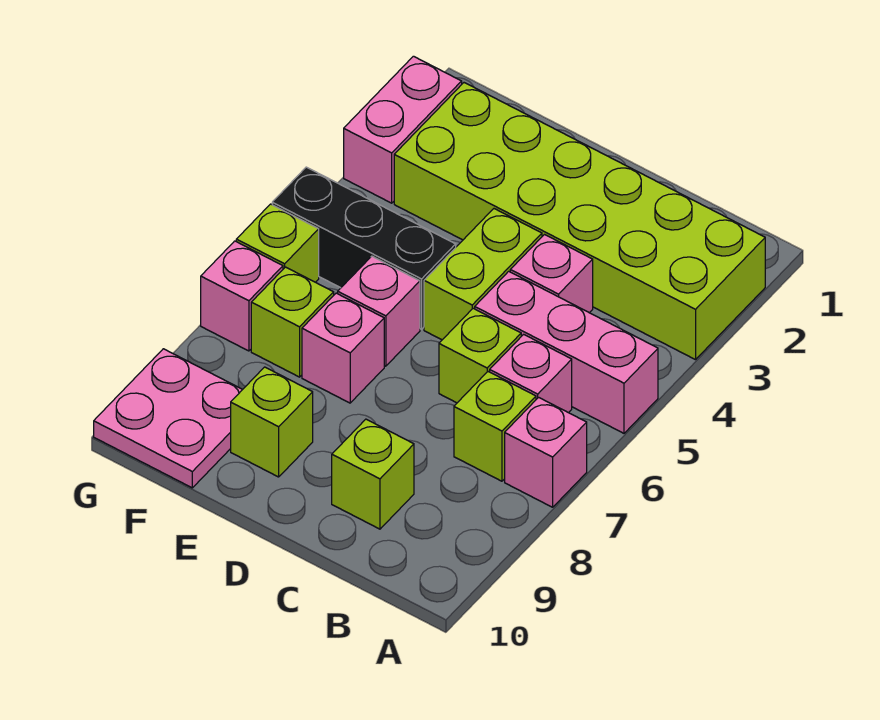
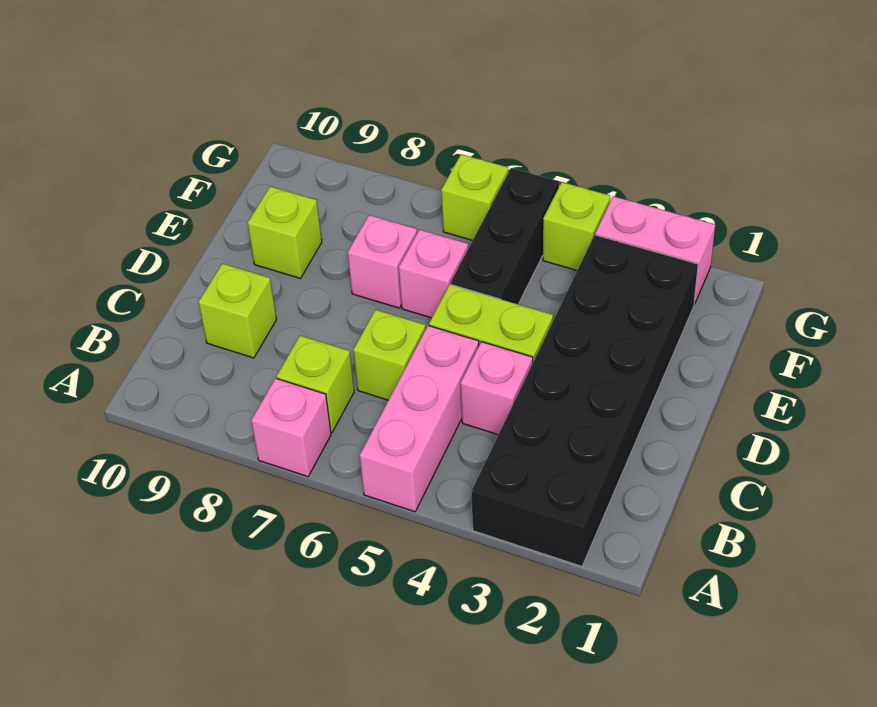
lime 2x6 brick [394,83,765,360] -> black 2x6 brick [471,235,698,566]
pink 1x1 brick [490,334,572,413] -> none
lime 1x1 brick [251,267,334,377] -> lime 1x1 brick moved to [543,182,610,270]
pink 2x2 plate [94,349,243,488] -> none
pink 1x1 brick [201,241,283,351] -> none

